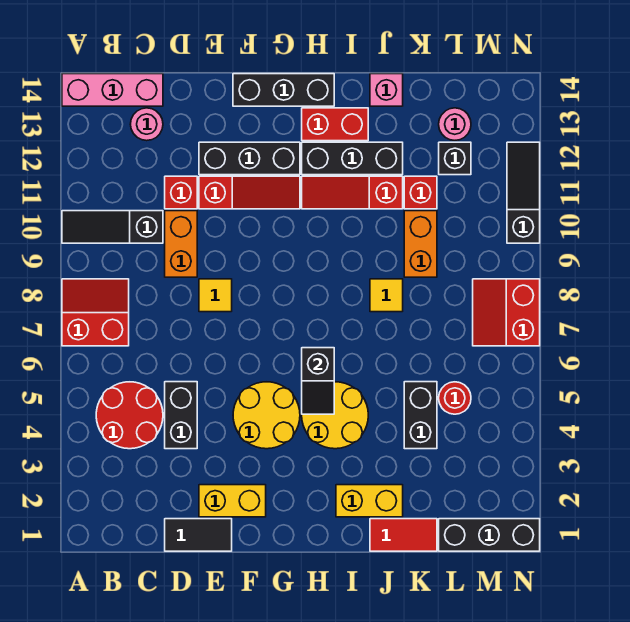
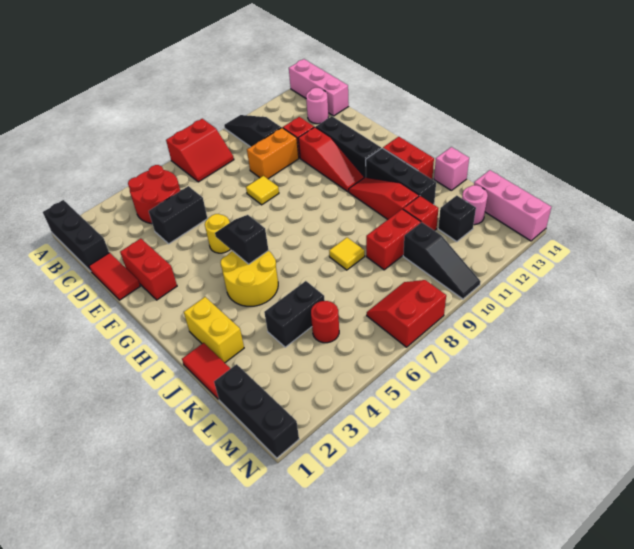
red 2x2 slope [62,279,129,346] -> red 2x2 slope turned to [166,119,234,182]
black 1x2 tile [165,519,232,551] -> red 1x2 tile [89,253,140,300]
yellow 1x2 brick [199,485,266,517] -> red 1x2 brick [120,239,177,300]
yellow 2x2 round brick [233,382,300,449] -> yellow 1x1 round brick [205,214,230,253]
black 1x3 brick [233,74,334,106] -> black 1x3 brick moved to [43,200,109,271]
black 1x2 slope [302,348,334,414] -> black 1x2 slope turned to [215,215,268,264]
orange 1x2 brick [404,211,437,277] -> red 1x2 brick [366,209,421,270]
none -> pink 1x3 brick [474,170,551,241]
black 1x3 slope [507,142,540,243] -> black 1x3 slope turned to [403,222,480,299]

